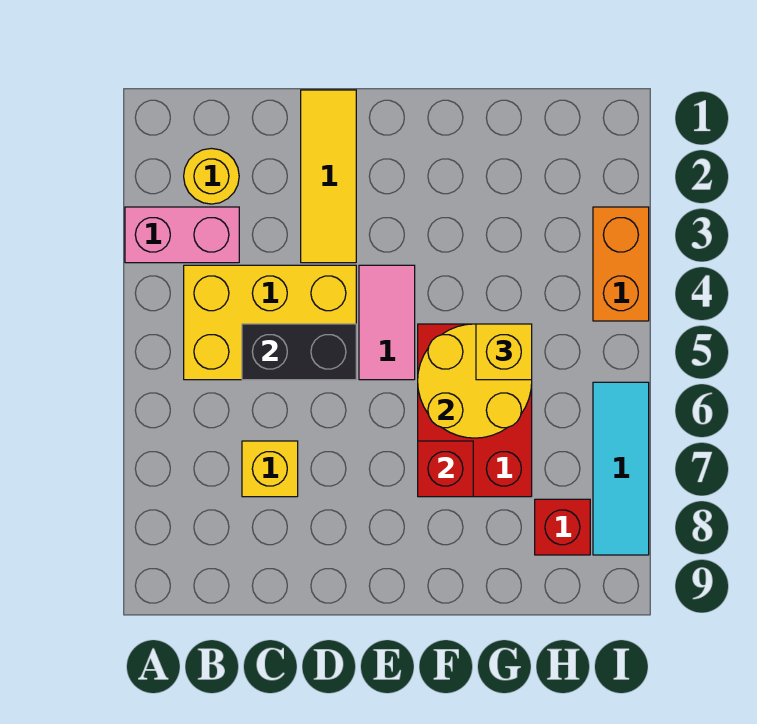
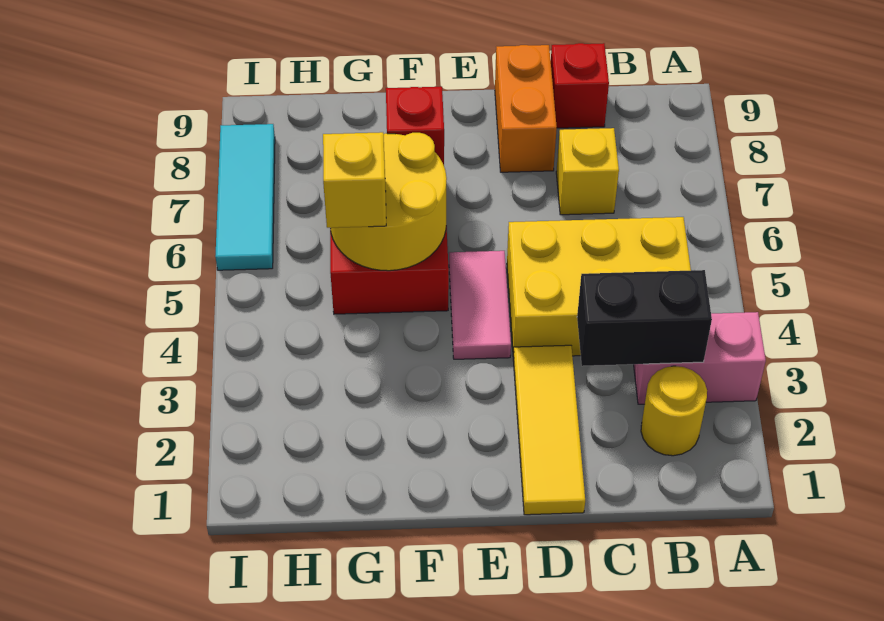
black 1x2 brick [242,324,356,380] -> black 1x2 brick moved to [577,270,712,366]
red 1x1 brick [535,499,590,555] -> red 1x1 brick moved to [551,43,609,128]
orange 1x2 brick [593,207,649,321] -> orange 1x2 brick moved to [495,45,557,172]

